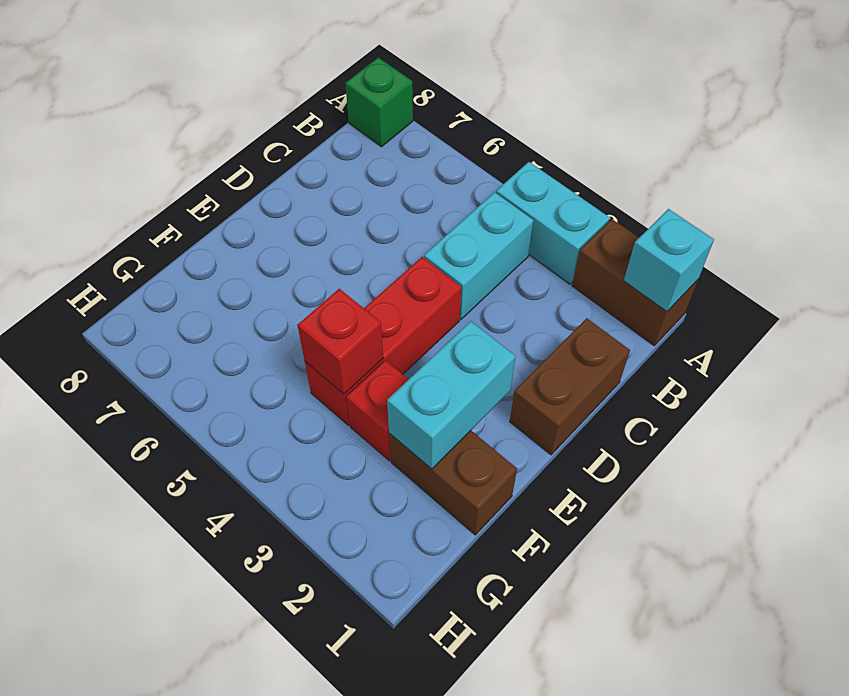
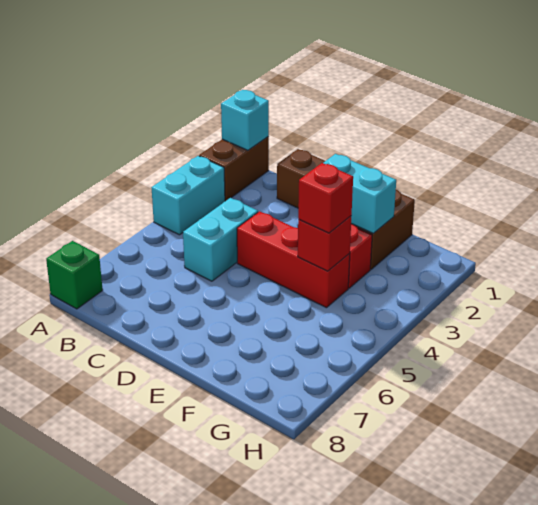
cyan 1x2 brick [424,192,533,319] -> cyan 1x2 brick turned to [183,198,258,281]
none -> red 1x1 brick [298,163,353,233]

